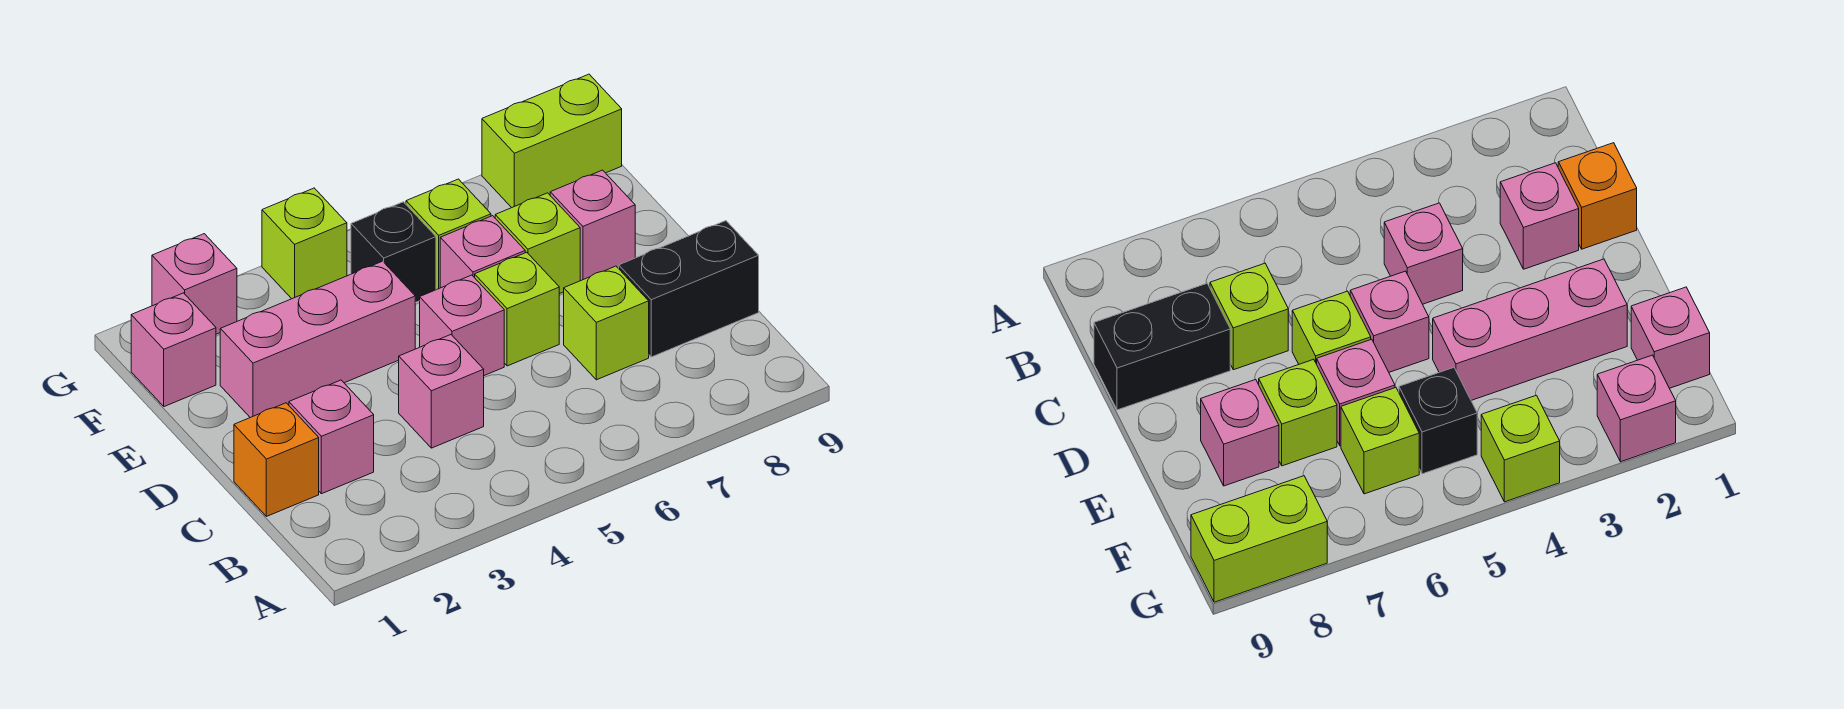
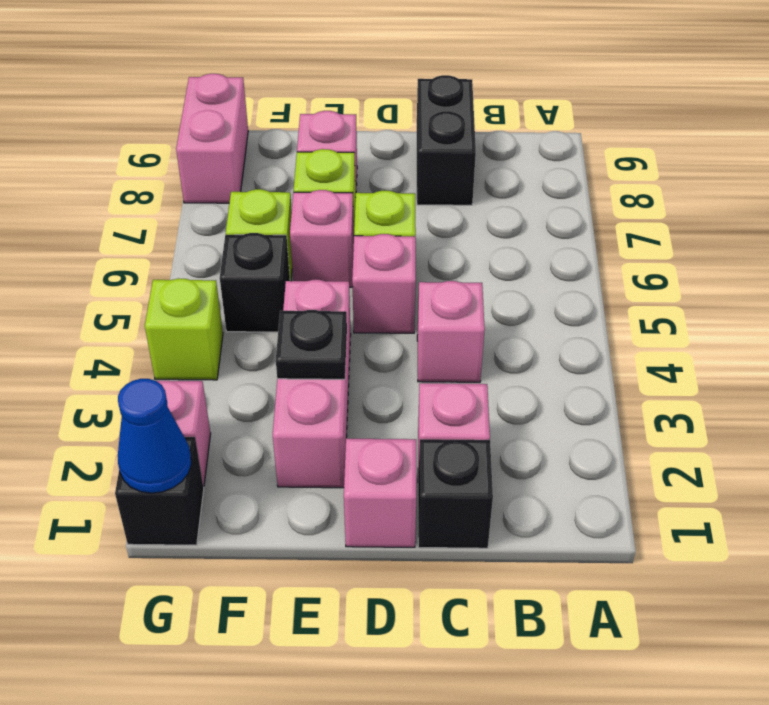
orange 1x1 brick [234,403,319,516] -> black 1x1 brick [418,439,493,548]
lime 1x1 brick [564,266,649,380] -> none
none -> black 1x1 plate [276,310,347,379]
pink 1x1 brick [131,293,216,407] -> pink 1x1 brick moved to [344,439,416,547]
none -> black 1x1 brick [115,437,204,545]
none -> blue 1x1 cone [118,379,191,493]
lime 1x2 brick [482,74,622,208] -> pink 1x2 brick [176,74,248,203]

